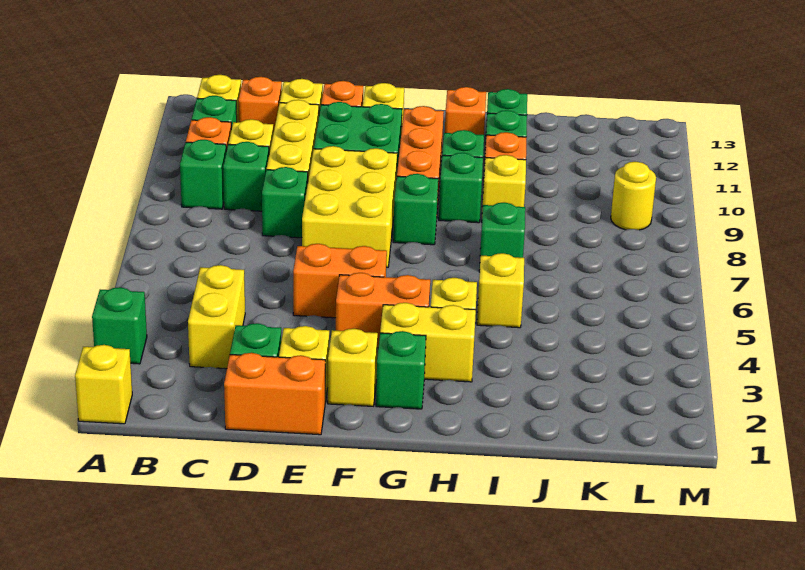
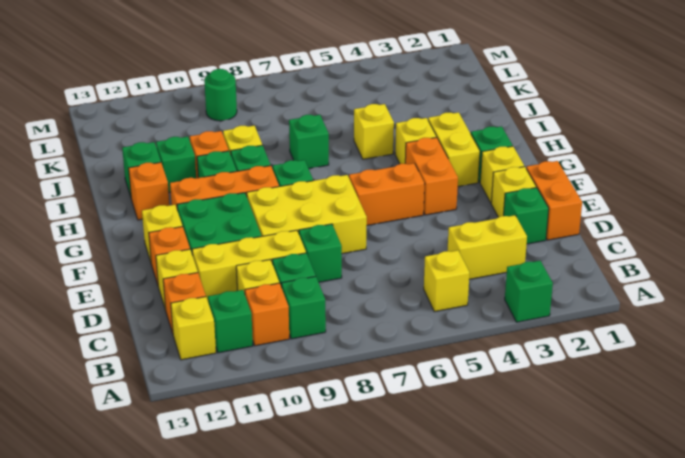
yellow 1x1 brick [75,345,132,424] -> yellow 1x1 brick moved to [424,250,469,312]
orange 1x2 brick [293,244,387,318] -> orange 1x2 brick turned to [349,163,425,225]
yellow 1x1 round brick [611,162,656,230] -> green 1x1 round brick [204,69,237,121]

